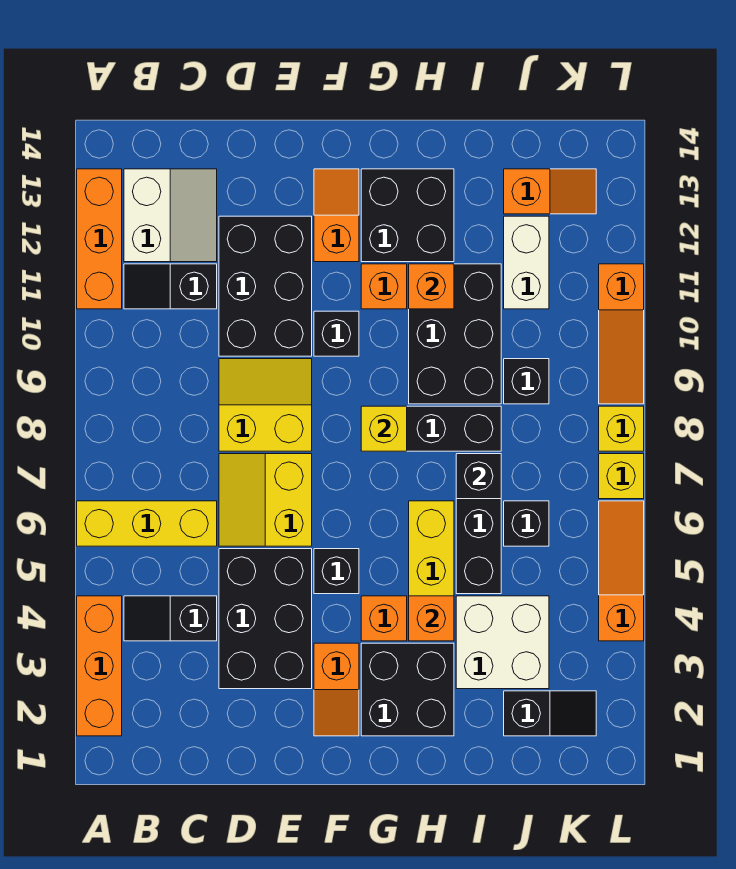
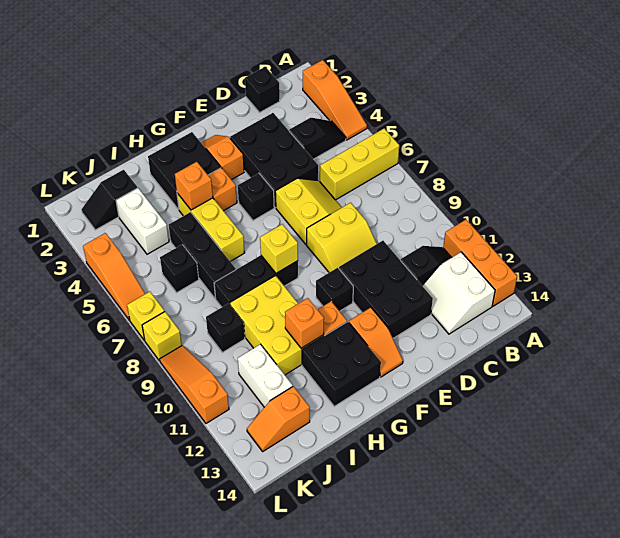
orange 1x3 brick [77,596,122,736] -> orange 1x3 slope [303,60,367,140]
black 2x3 brick [409,264,501,404] -> yellow 2x3 brick [230,276,324,375]
white 2x2 brick [456,596,549,689] -> white 1x2 brick [116,188,169,254]
black 1x1 brick [456,454,501,499] -> black 1x1 brick moved to [245,67,280,112]

